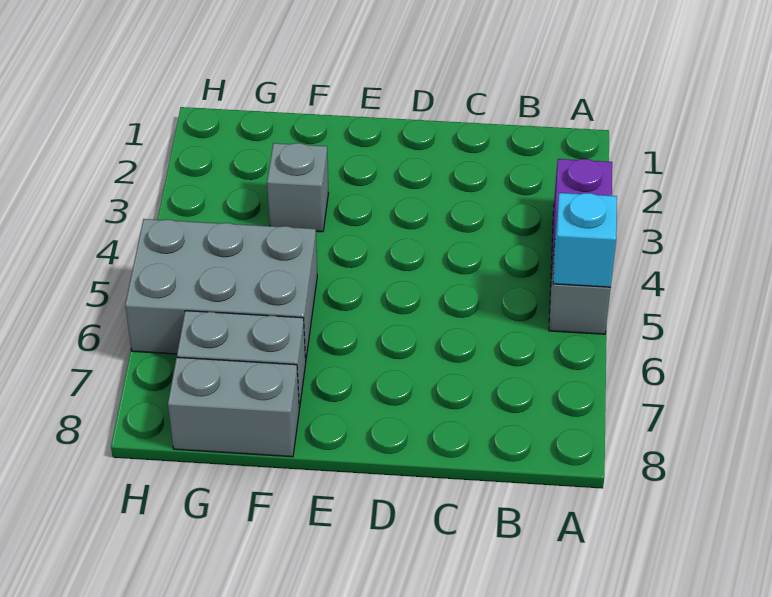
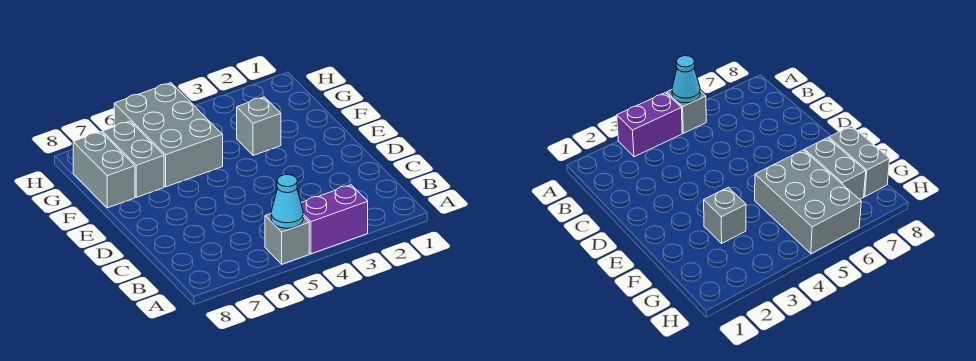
cyan 1x1 brick [553,193,617,287] -> cyan 1x1 cone [271,175,303,228]

